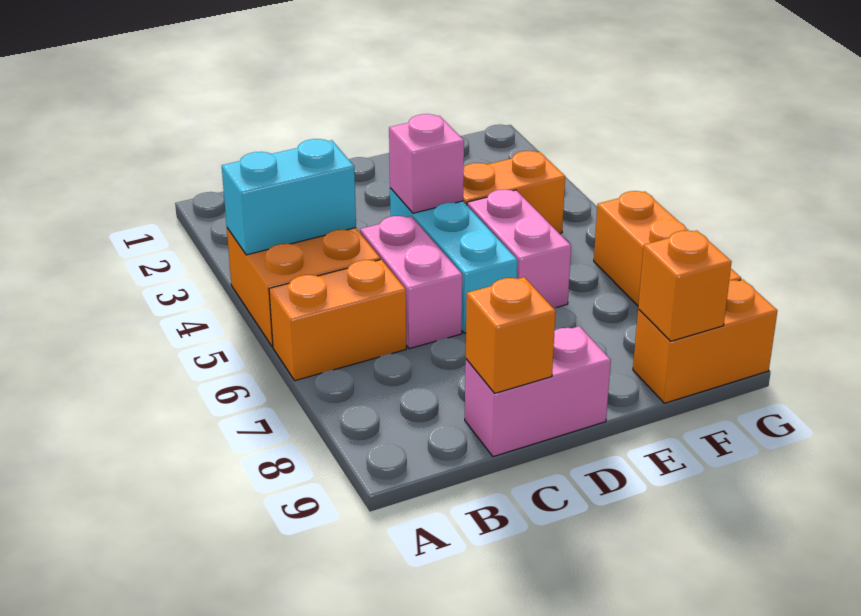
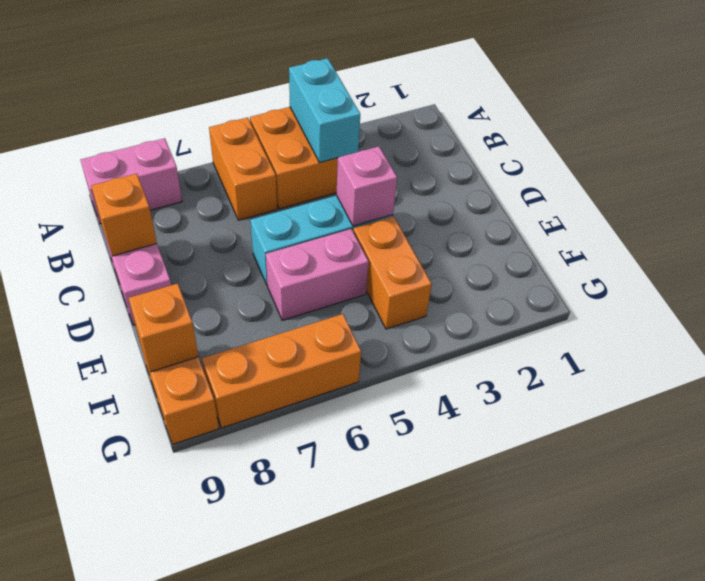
pink 1x2 brick [360,216,462,349] -> pink 1x2 brick moved to [81,138,182,224]

